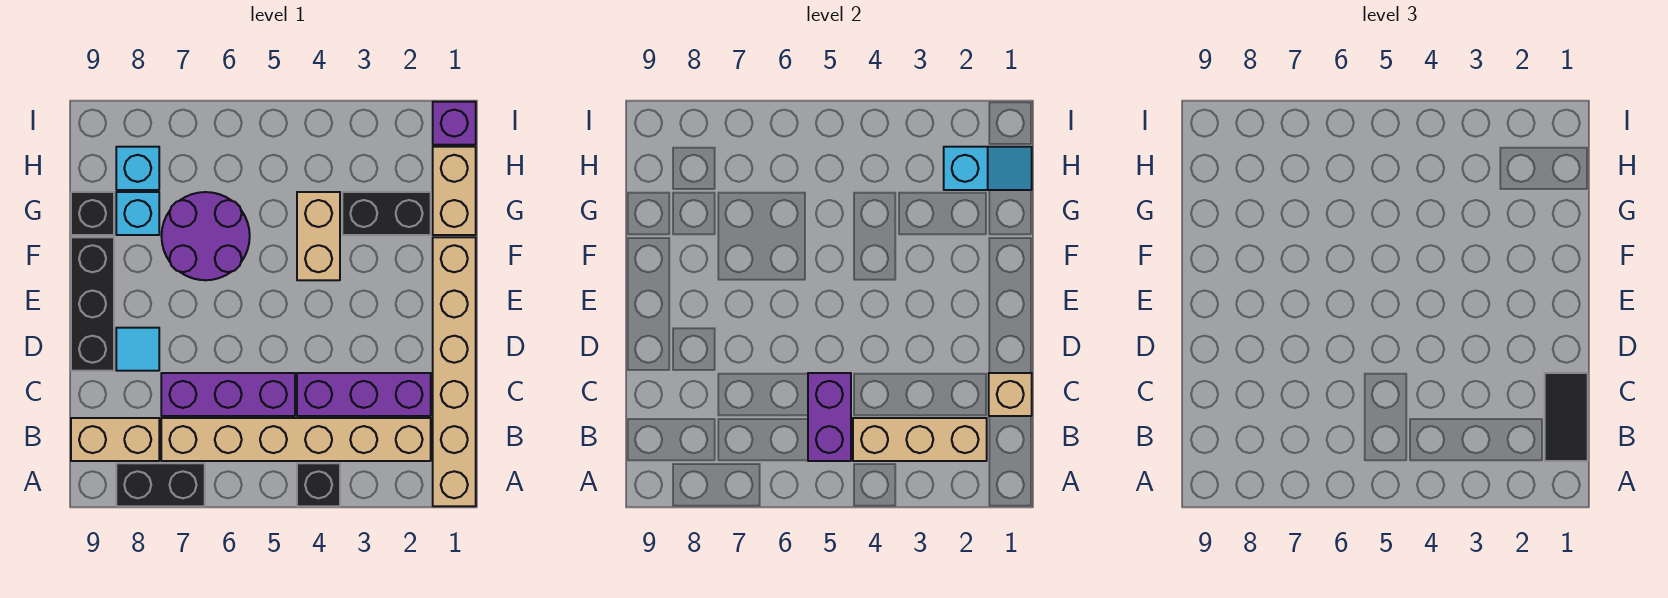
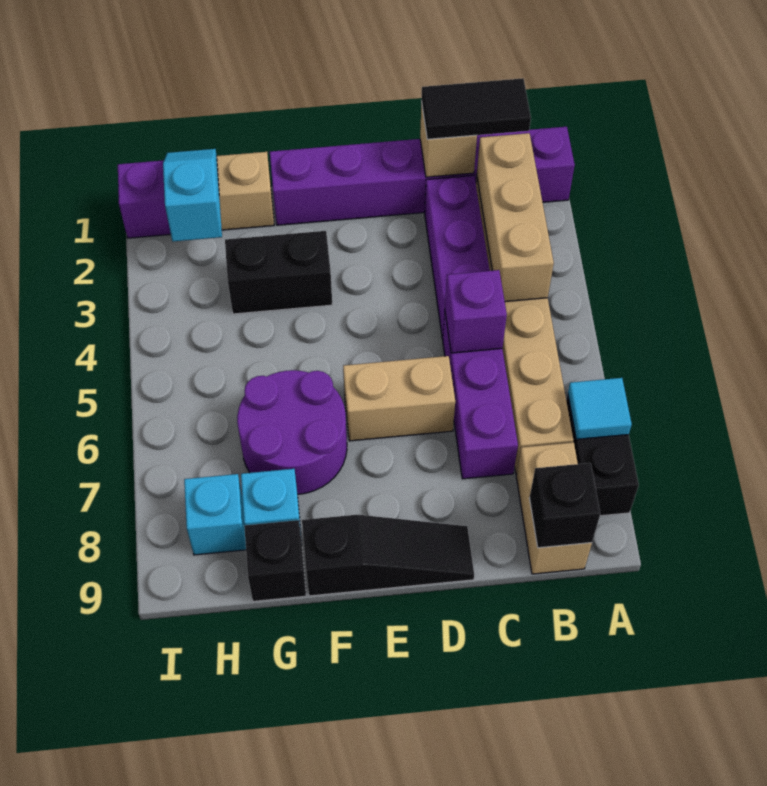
tan 1x6 brick [433,237,476,506] -> purple 1x6 brick [270,127,575,225]
black 1x1 brick [297,463,340,506] -> black 1x1 brick moved to [529,463,600,548]
purple 1x2 brick [808,373,851,461] -> purple 1x1 brick [445,270,507,353]
cyan 1x1 tile [116,328,159,371] -> cyan 1x1 tile moved to [568,378,632,439]
black 1x3 brick [71,237,114,371] -> black 1x3 slope [302,515,474,596]
tan 1x2 brick [297,192,340,280] -> tan 1x2 brick moved to [343,356,455,441]
black 1x2 brick [342,192,431,235] -> black 1x2 brick turned to [225,231,332,314]

